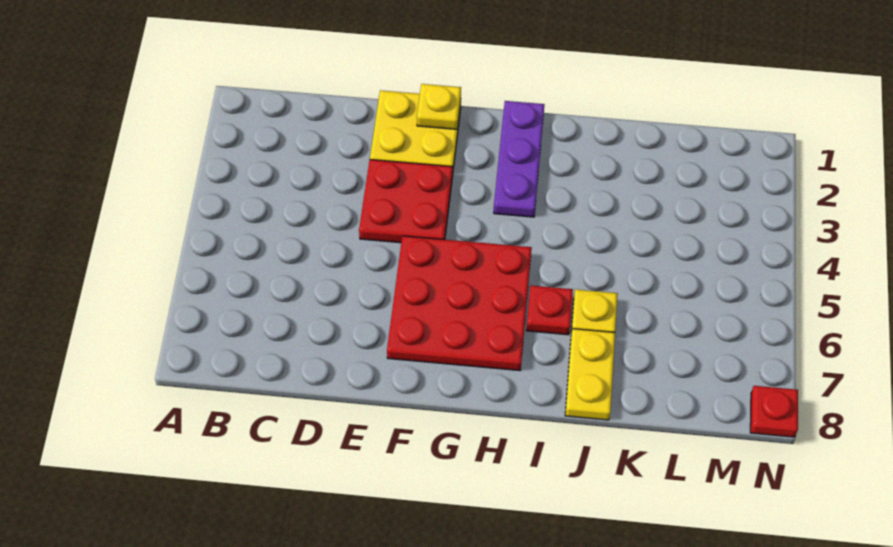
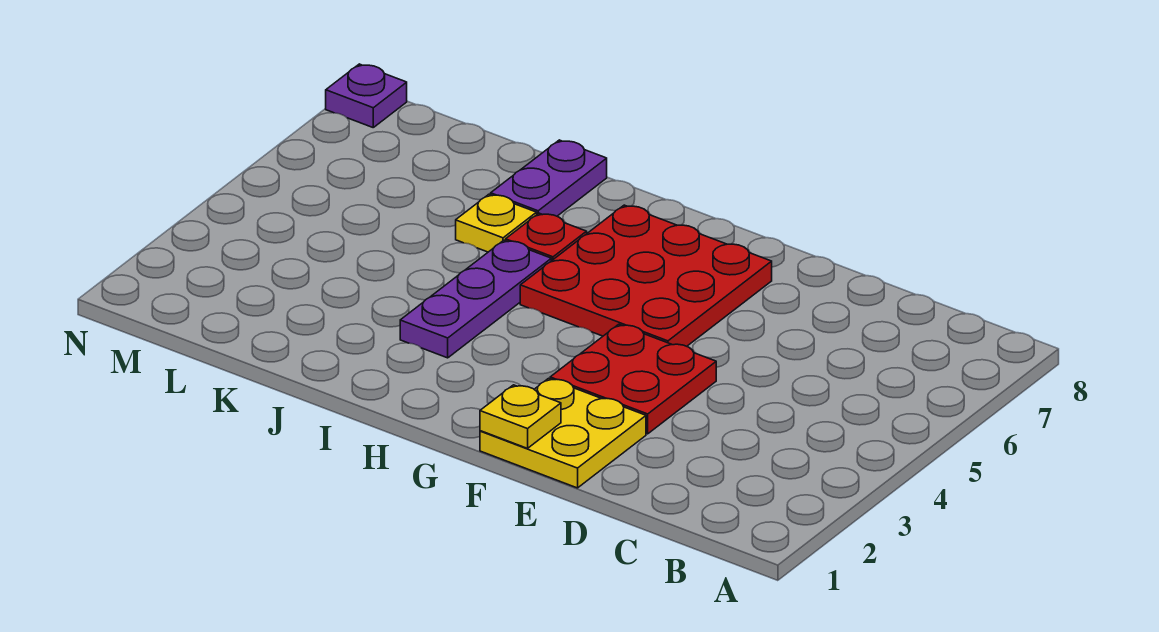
purple 1x3 plate [494,101,544,217] -> purple 1x3 plate moved to [400,240,551,358]
yellow 1x2 plate [565,329,615,420] -> purple 1x2 plate [491,140,607,216]
red 1x1 plate [750,386,798,437] -> purple 1x1 plate [326,64,407,127]

